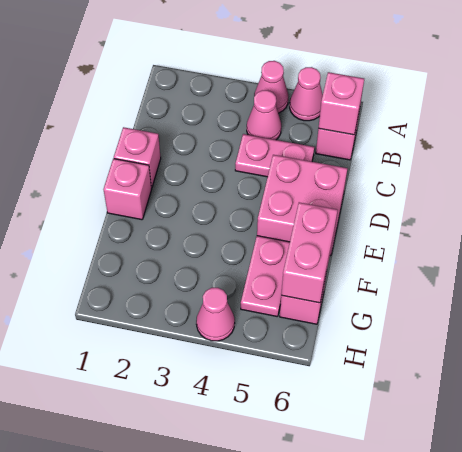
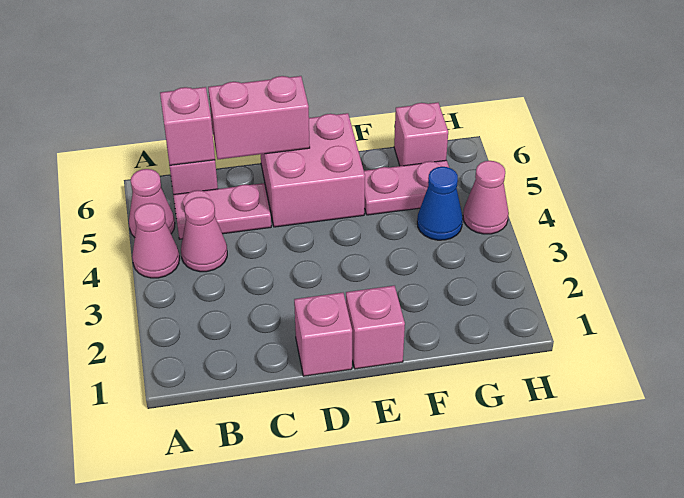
pink 1x2 plate [235,134,314,177] -> pink 1x2 plate turned to [173,183,271,239]
pink 1x2 brick [281,202,338,303] -> pink 1x2 brick moved to [208,76,310,159]
none -> blue 1x1 cone [417,167,463,240]

